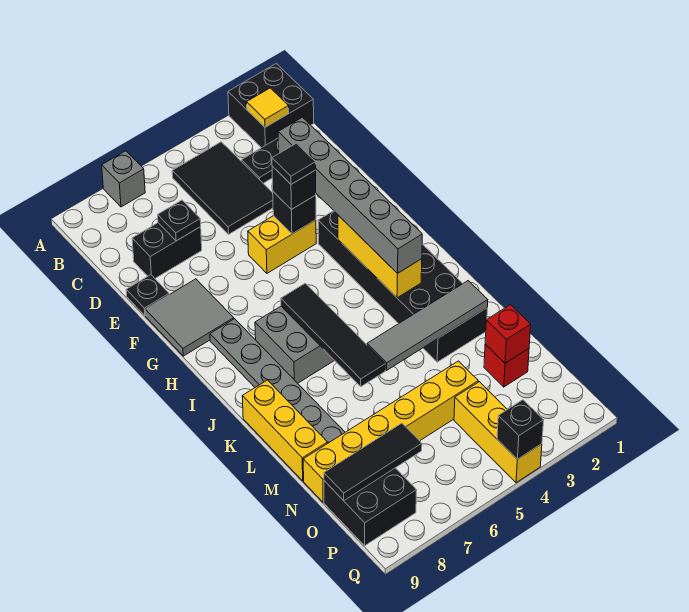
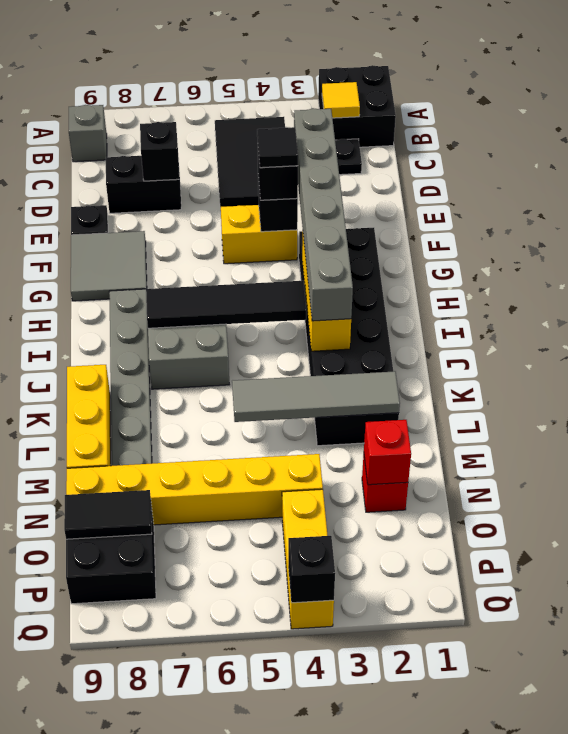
grey 1x1 brick [102,151,145,207] -> grey 1x1 brick moved to [69,105,107,162]
black 1x1 plate [158,200,201,241] -> black 1x1 brick [140,122,179,181]
black 1x4 tile [281,283,385,386] -> black 1x4 tile turned to [146,281,306,328]
black 1x3 tile [324,423,422,501] -> black 1x2 tile [64,490,152,539]

